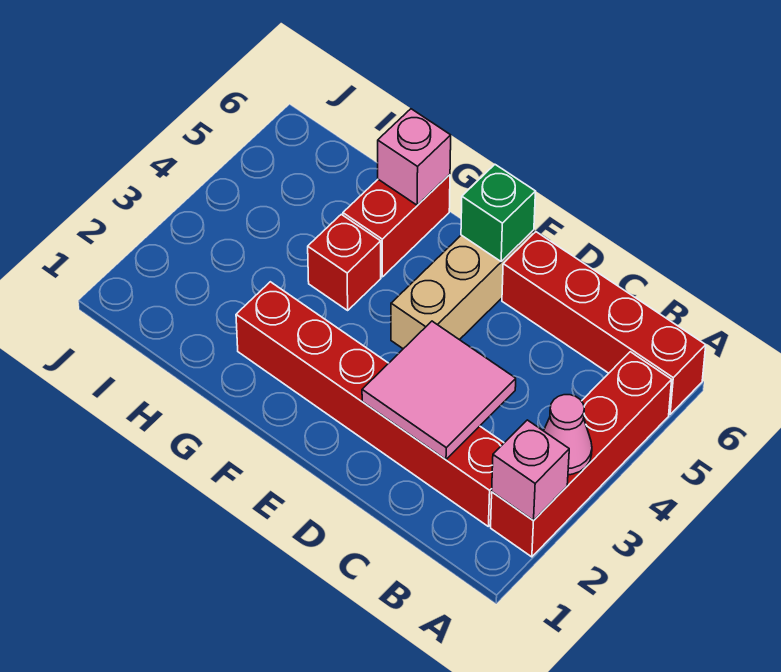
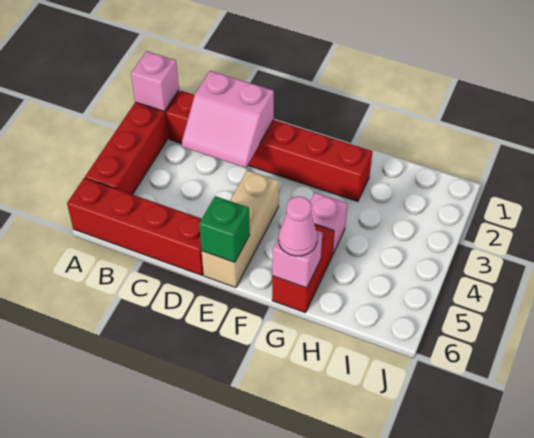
pink 1x1 cone [544,395,592,475] -> pink 1x1 cone moved to [279,196,317,256]
pink 2x2 tile [362,321,516,460] -> pink 2x2 slope [182,71,274,168]
red 1x1 brick [308,214,381,310] -> pink 1x1 brick [310,193,347,255]

